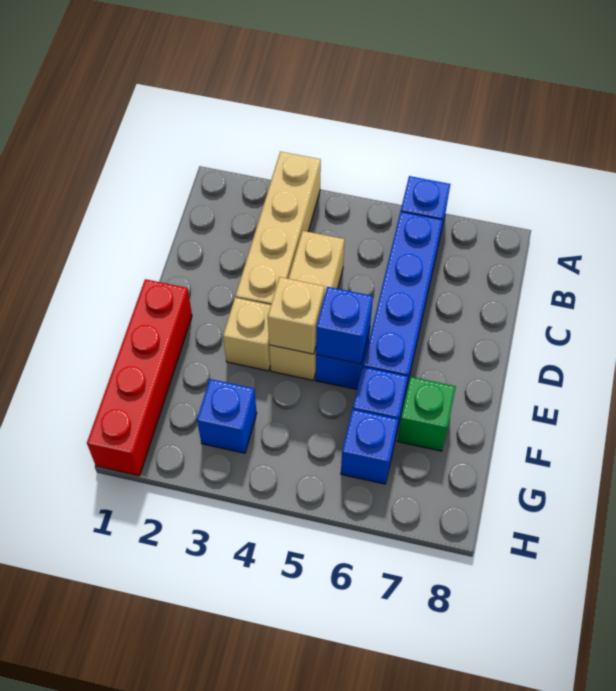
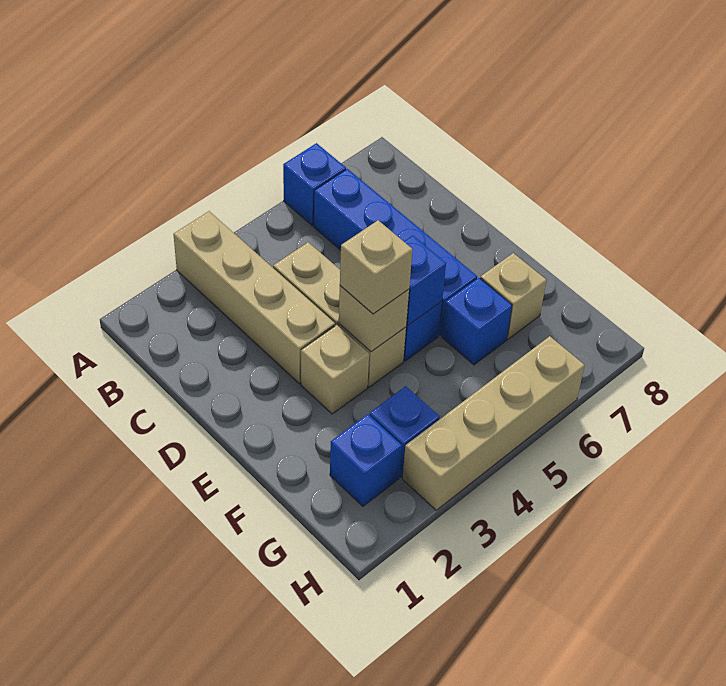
red 1x4 brick [87,279,192,476] -> none
none -> tan 1x1 brick [340,220,412,314]
green 1x1 brick [398,377,456,451] -> tan 1x1 brick [480,253,546,339]
blue 1x1 brick [341,409,398,484] -> blue 1x1 brick moved to [330,414,402,506]
none -> tan 1x4 brick [402,336,585,510]

